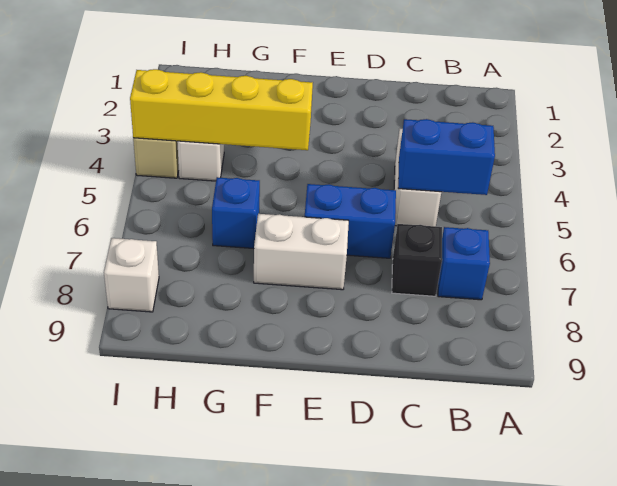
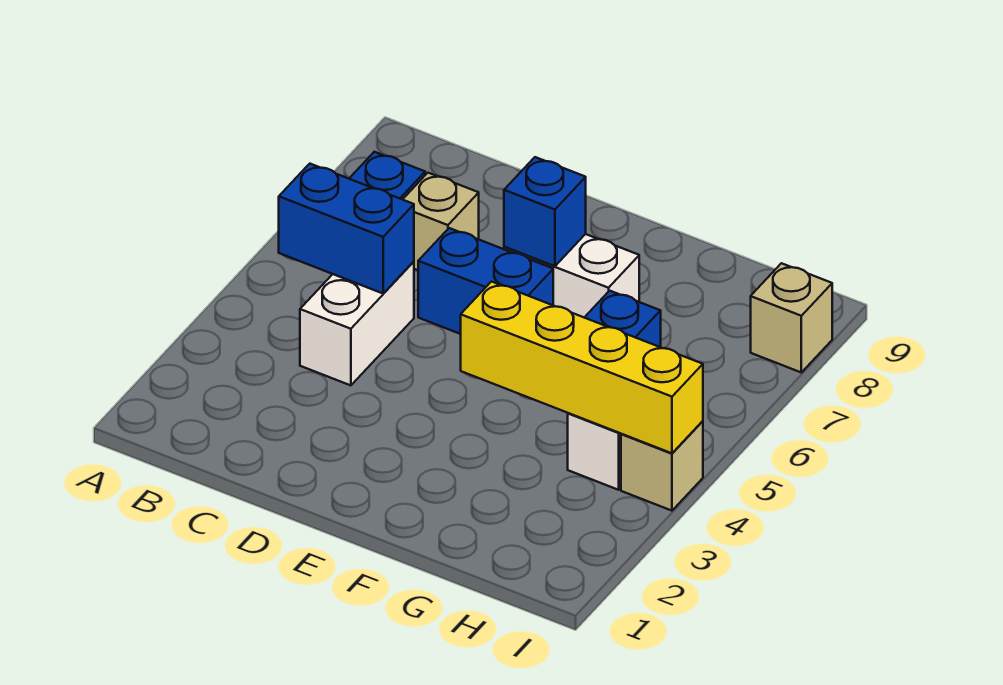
black 1x1 brick [392,224,442,296] -> tan 1x1 brick [403,173,479,270]
none -> blue 1x1 brick [504,157,586,266]
white 1x1 brick [104,238,159,312] -> tan 1x1 brick [751,263,832,372]

